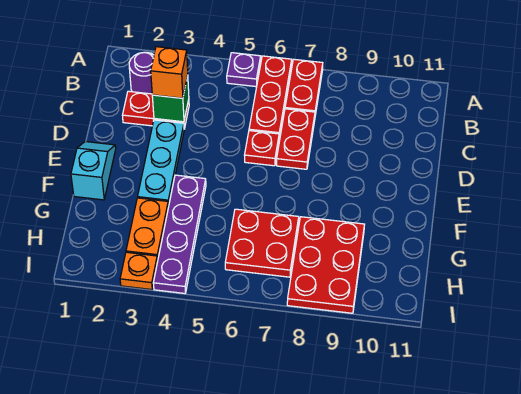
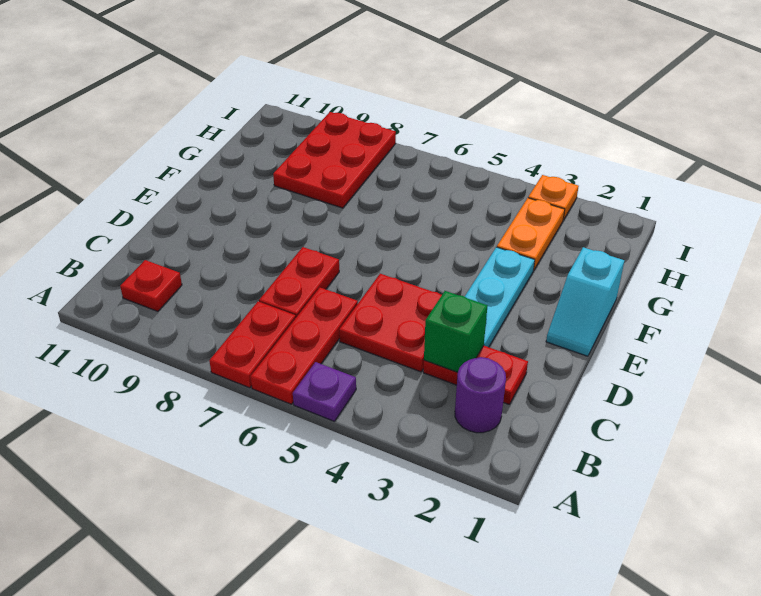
orange 1x1 brick [151,47,188,98] -> none
red 1x1 plate [244,131,279,166] -> red 1x1 plate moved to [120,260,182,311]
purple 1x4 plate [153,175,206,293] -> none
red 2x2 plate [225,209,299,277] -> red 2x2 plate moved to [339,274,442,372]

